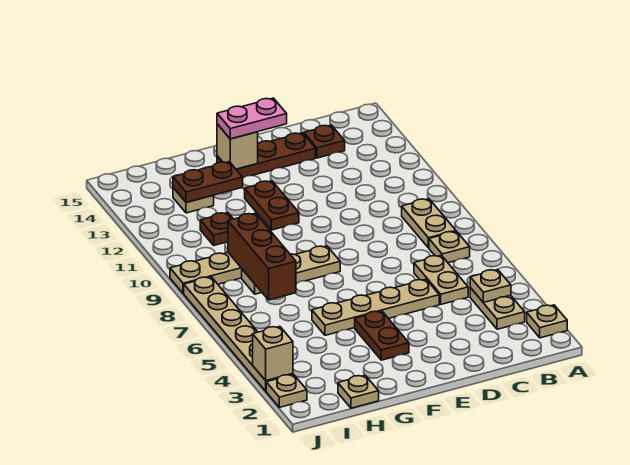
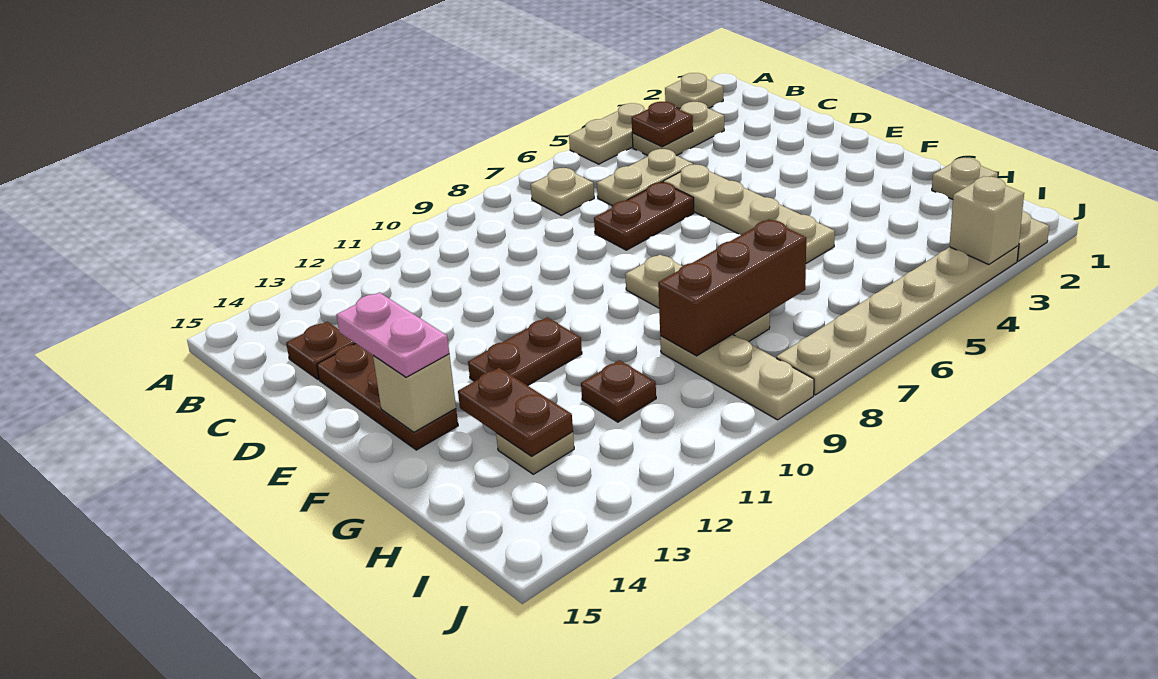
tan 1x1 plate [470,270,511,302] -> brown 1x1 plate [632,102,693,147]
tan 1x2 plate [402,199,456,248] -> tan 1x2 plate moved to [569,103,645,164]
brown 1x2 plate [355,311,409,360] -> brown 1x2 plate moved to [594,182,694,250]

